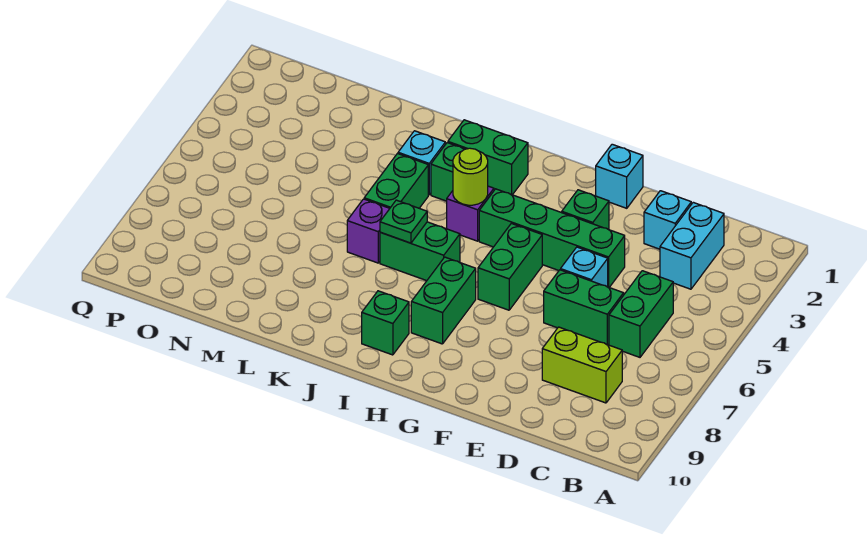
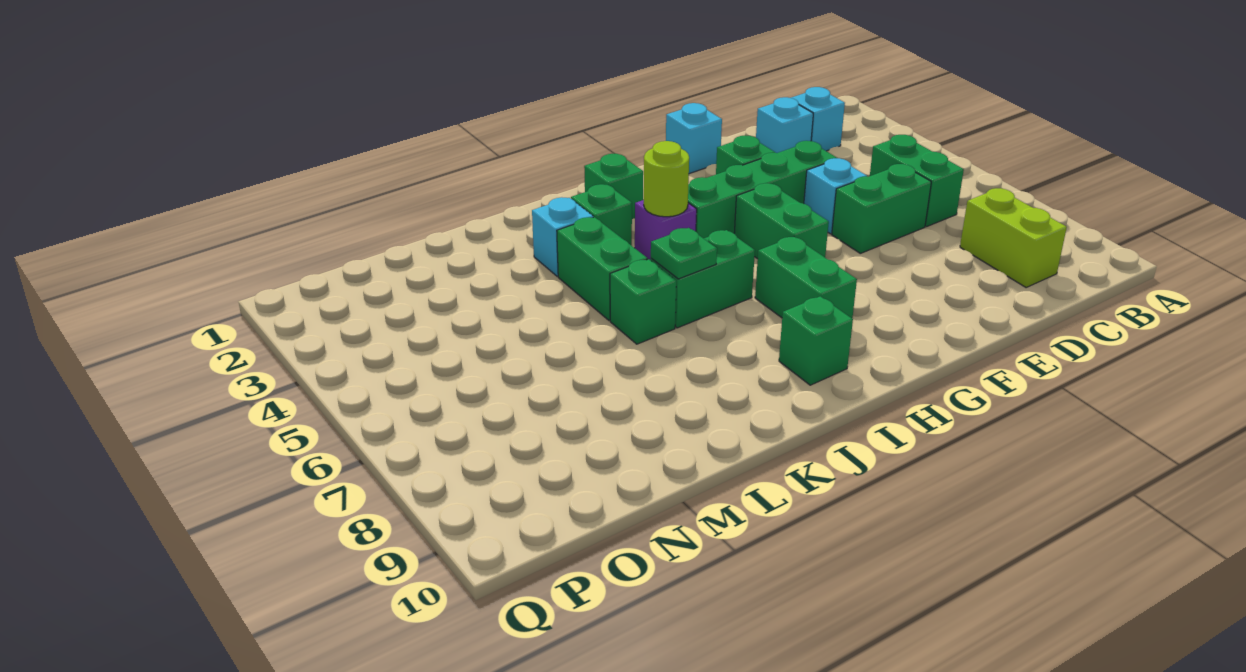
cyan 1x2 brick [660,202,724,289] -> cyan 1x1 brick [791,87,845,151]
lime 1x2 brick [542,327,622,403] -> lime 1x2 brick turned to [960,188,1067,287]
green 1x2 brick [448,120,528,195] -> green 1x1 brick [584,154,643,219]
purple 1x1 brick [347,199,390,263] -> green 1x1 brick [610,259,676,344]

